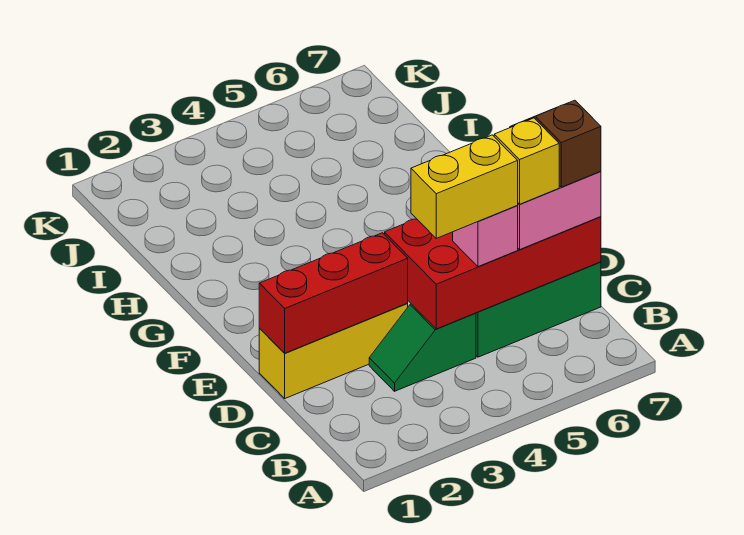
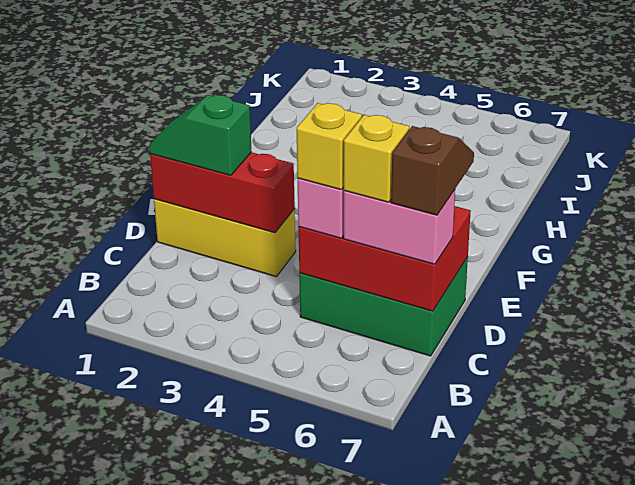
green 1x2 slope [369,304,476,391] -> green 1x2 slope moved to [149,95,252,175]
red 2x4 brick [385,217,601,329] -> red 2x3 brick [298,206,471,311]
yellow 1x2 brick [411,135,518,238] -> yellow 1x1 brick [297,103,362,190]

